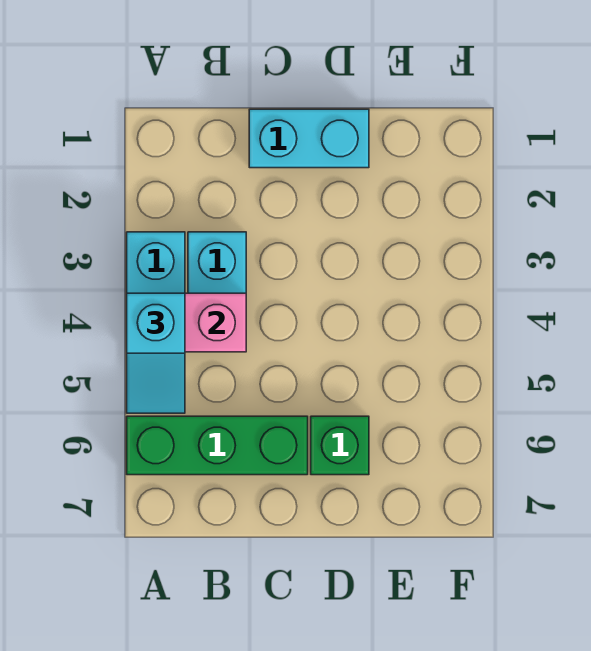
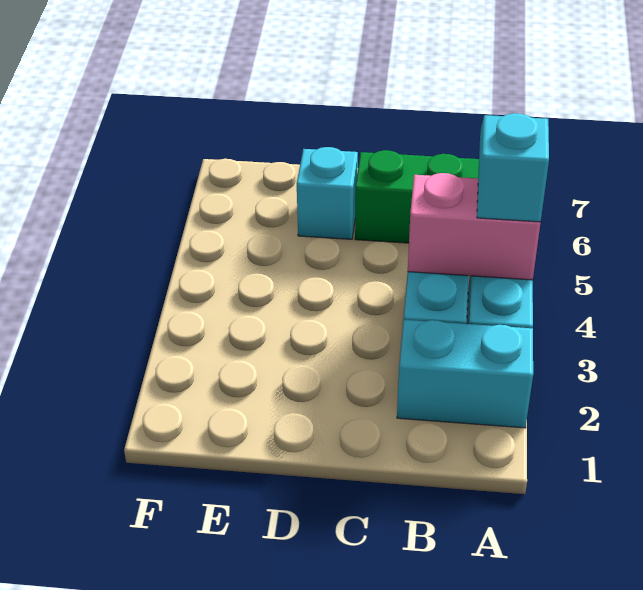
cyan 1x2 brick [249,109,369,168] -> cyan 1x2 brick moved to [397,319,533,428]
green 1x1 brick [311,416,369,475] -> cyan 1x1 brick [297,147,358,239]

